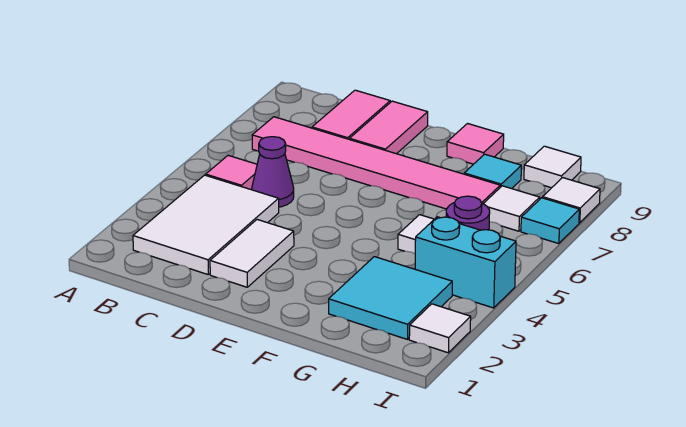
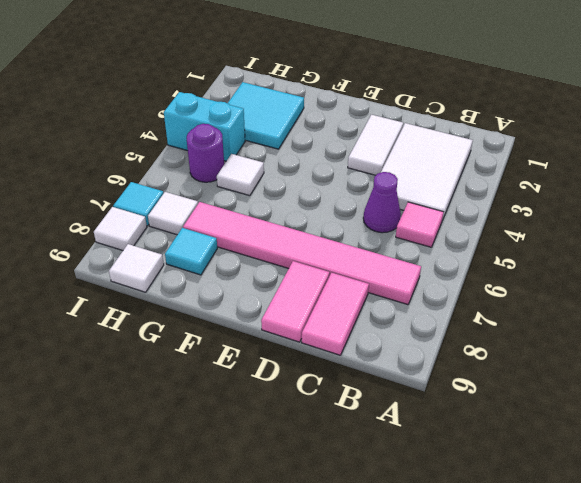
pink 1x1 tile [447,124,504,164] -> none
white 1x1 tile [409,304,471,353] -> none

